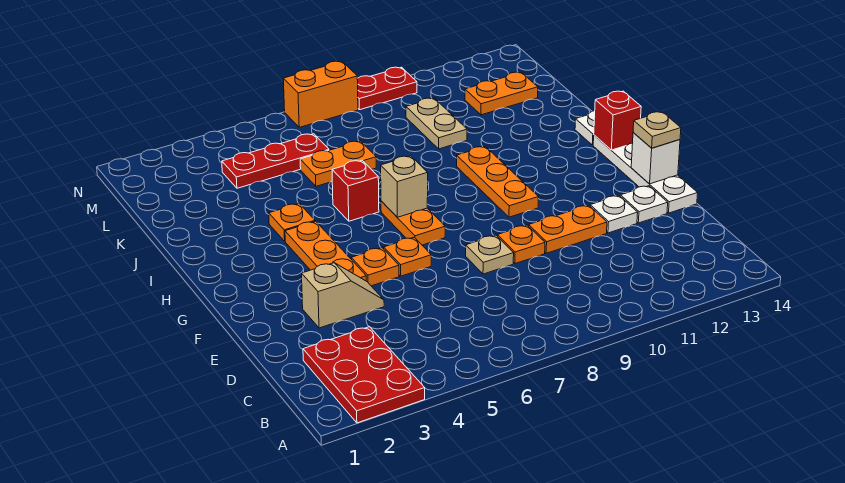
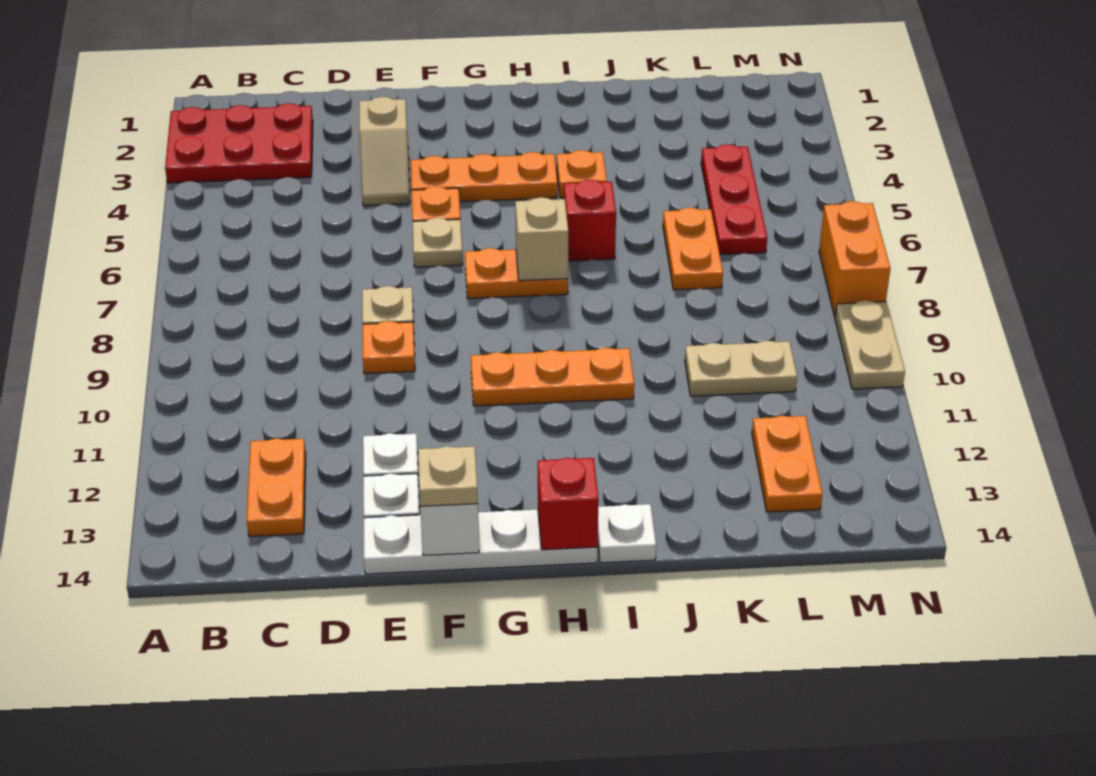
orange 1x2 plate [529,205,607,253] -> orange 1x2 plate moved to [247,438,306,536]
orange 1x1 plate [384,237,431,276] -> tan 1x1 plate [413,218,463,267]
red 1x2 plate [357,67,417,110] -> tan 1x2 plate [835,300,905,389]

